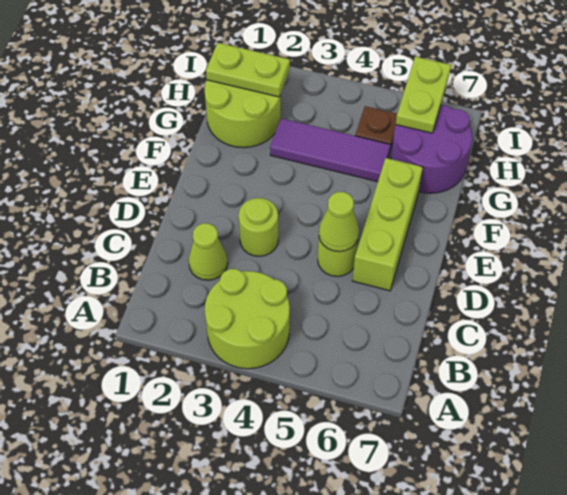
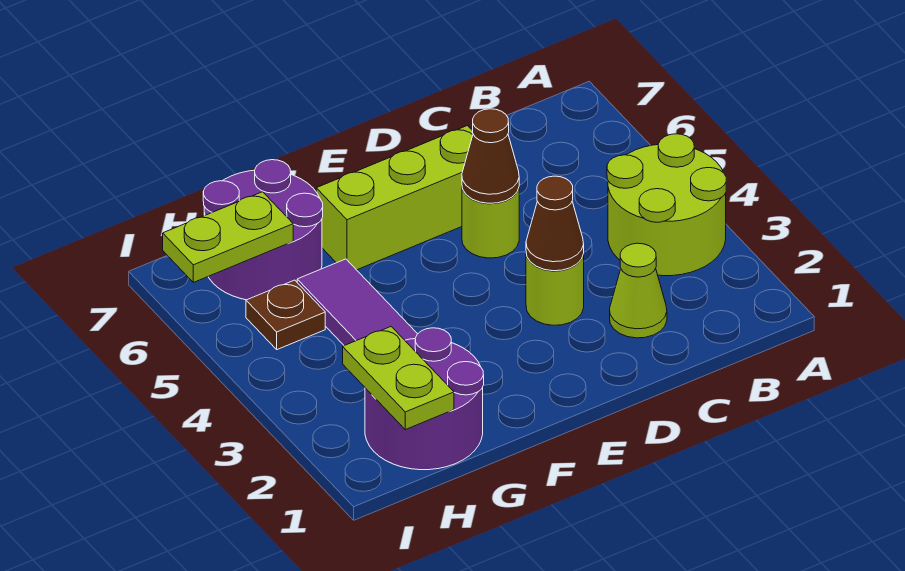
none -> brown 1x1 cone [526,176,584,271]
lime 1x1 cone [319,192,359,252] -> brown 1x1 cone [462,109,519,203]
lime 2x2 round brick [204,80,281,148] -> purple 2x2 round brick [365,328,484,470]

